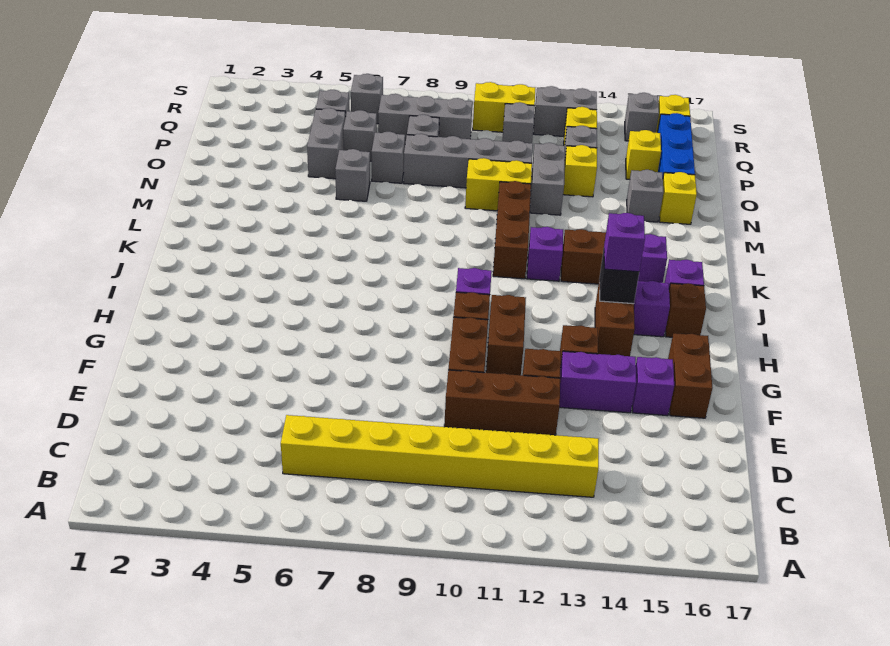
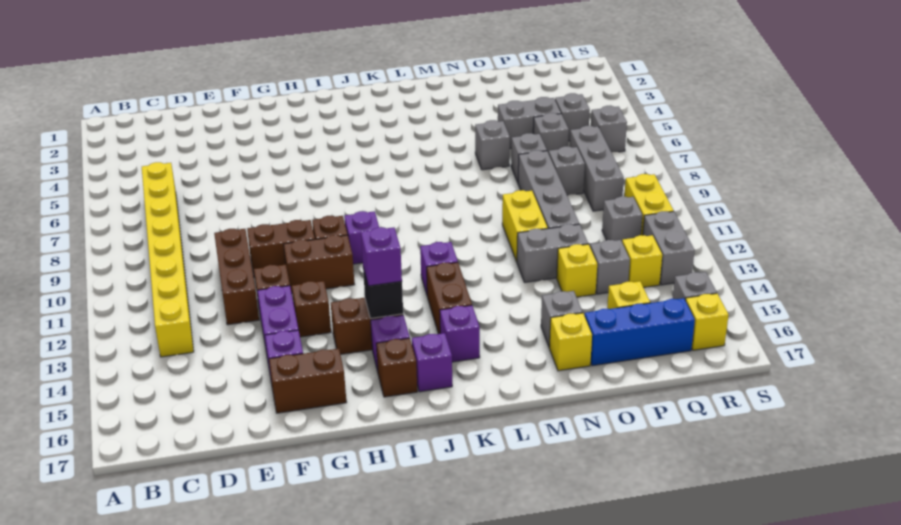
brown 1x3 brick [493,181,531,279] -> none

